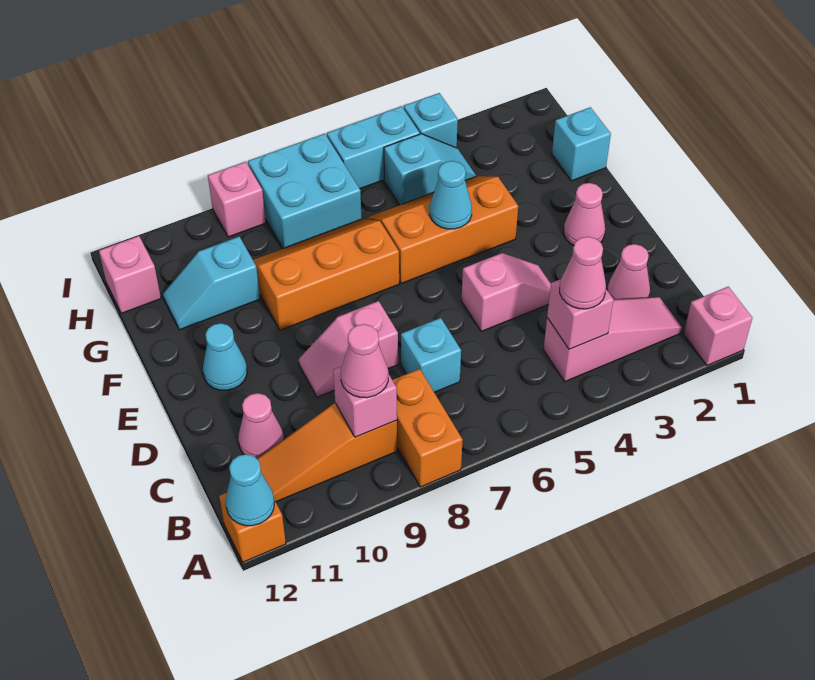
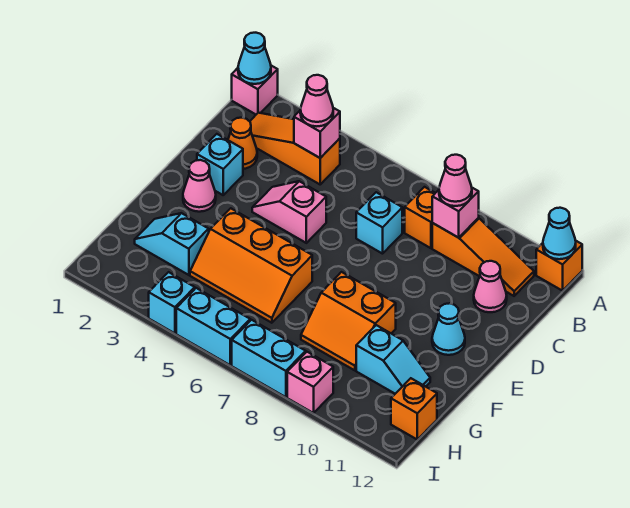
orange 1x2 brick [393,369,463,487] -> orange 1x1 brick [405,187,435,248]
pink 1x3 slope [543,297,682,381] -> orange 1x3 slope [250,113,340,184]
pink 1x1 cone [607,244,650,300] -> orange 1x1 cone [228,118,257,169]
pink 1x2 slope [299,301,398,397] -> none
cyan 1x1 cone [430,161,472,229] -> cyan 1x1 cone moved to [238,33,271,84]
orange 2x3 slope [253,219,399,330] -> orange 2x2 slope [301,272,396,370]
cyan 1x1 brick [552,107,611,181] -> cyan 1x1 brick moved to [197,134,243,195]
cyan 1x2 slope [384,134,476,205] -> cyan 1x2 slope moved to [135,213,209,275]
cyan 2x2 brick [248,134,361,248] -> cyan 1x2 brick [232,320,306,397]
pink 1x1 brick [99,236,161,313] -> orange 1x1 brick [391,378,437,439]

